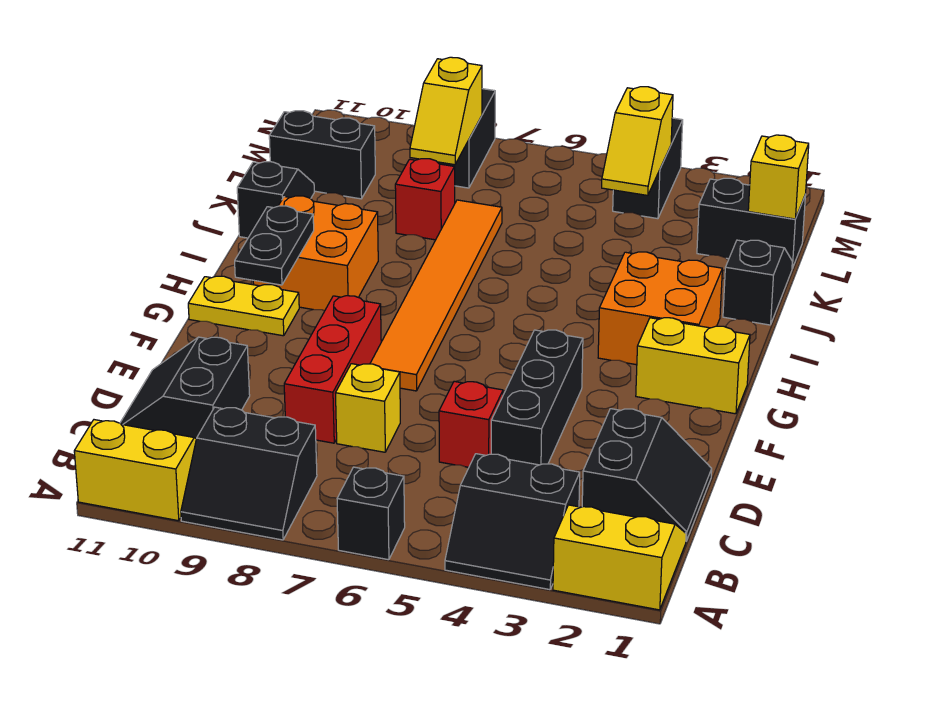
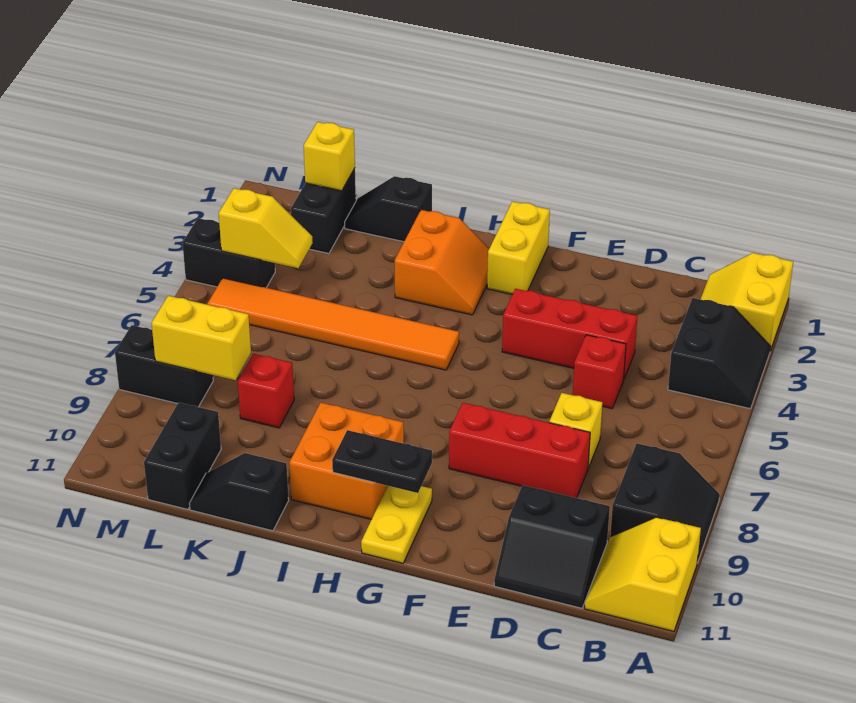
black 1x1 brick [337,467,405,560] -> none
black 2x2 slope [582,409,712,541] -> none
black 1x3 brick [491,330,583,465] -> red 1x3 brick [502,289,637,379]
orange 1x6 tile [370,200,502,391] -> orange 1x6 tile moved to [208,278,459,370]
orange 2x2 brick [598,252,722,365] -> orange 2x2 slope [395,210,489,315]
yellow 1x2 slope [410,57,482,165] -> yellow 1x2 brick [152,296,251,380]

